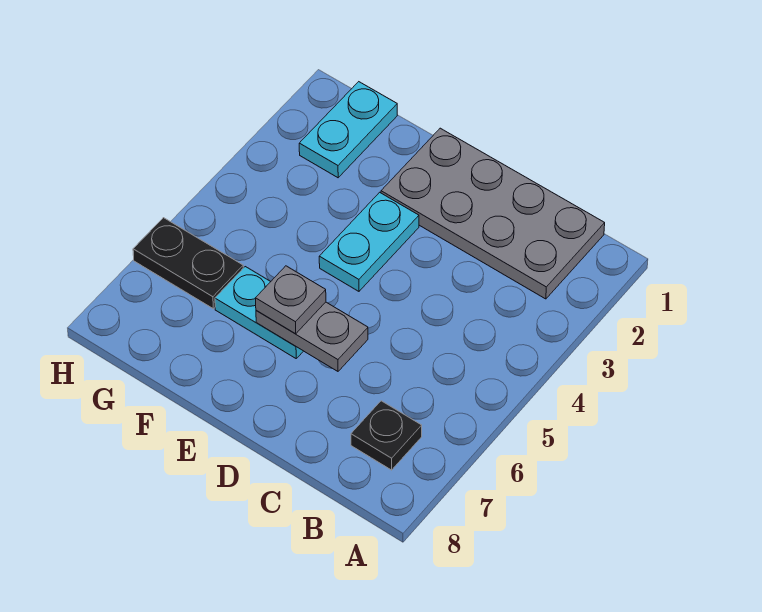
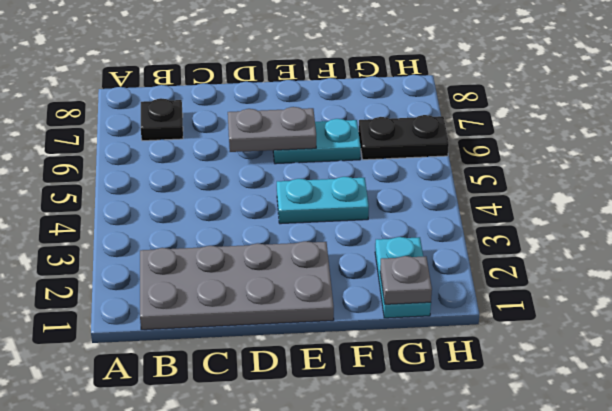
cyan 1x2 plate [319,192,419,291] -> cyan 1x2 plate turned to [277,177,369,224]
grey 1x1 plate [255,266,326,334] -> grey 1x1 plate moved to [380,256,432,304]

